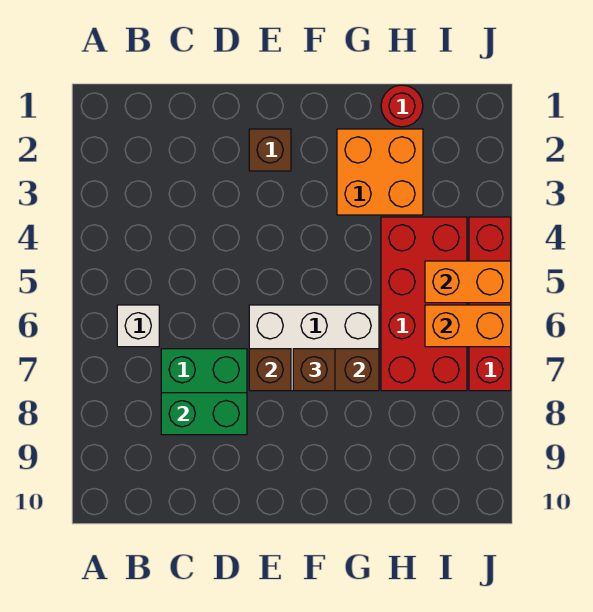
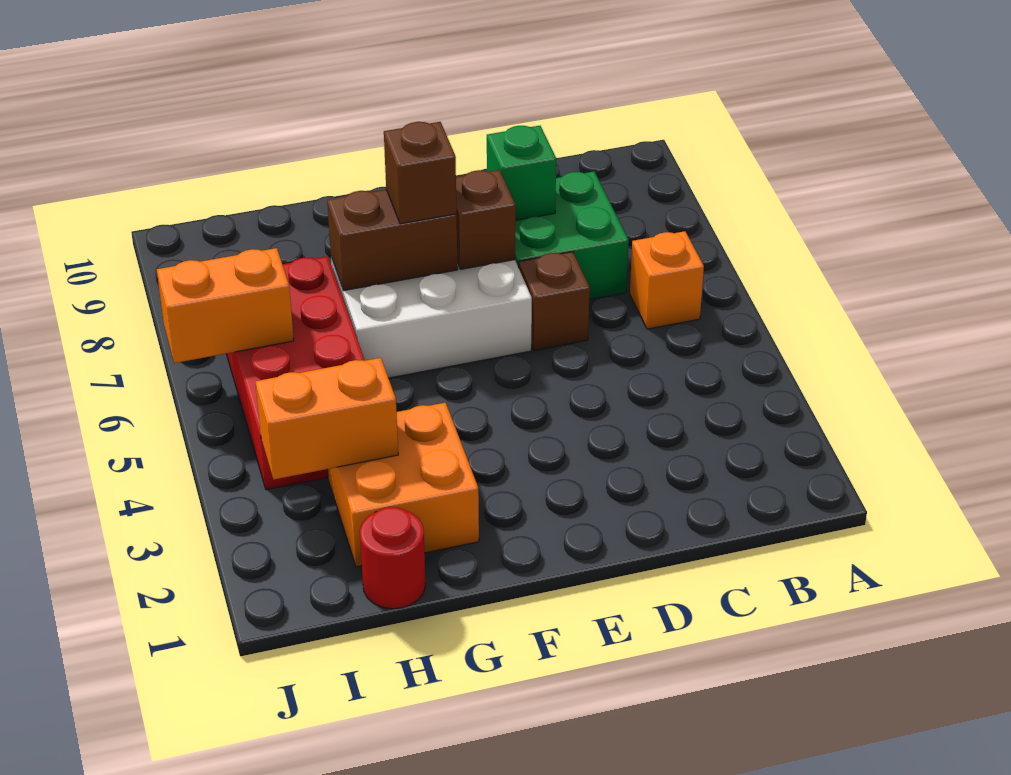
white 1x1 brick [117,305,159,347] -> orange 1x1 brick [630,231,704,329]
green 1x2 brick [161,393,247,435] -> green 1x1 brick [487,126,556,220]
brown 1x1 brick [249,129,291,171] -> brown 1x1 brick moved to [519,252,590,350]
orange 1x2 brick [425,261,511,303] -> orange 1x2 brick moved to [255,358,398,479]
red 1x4 brick [469,217,511,391] -> none

